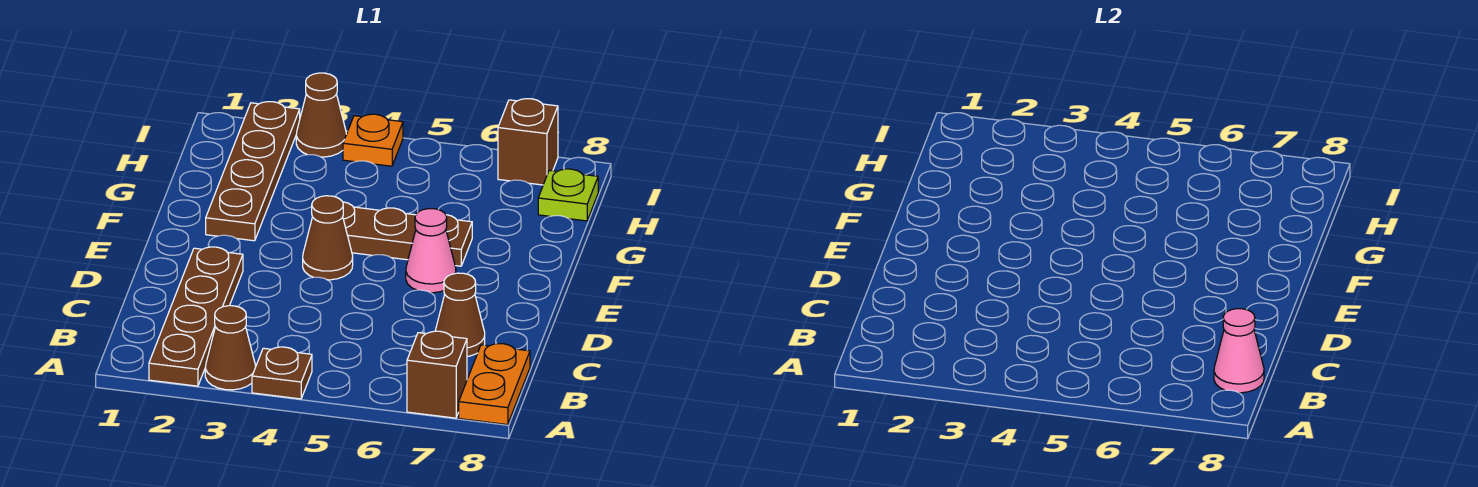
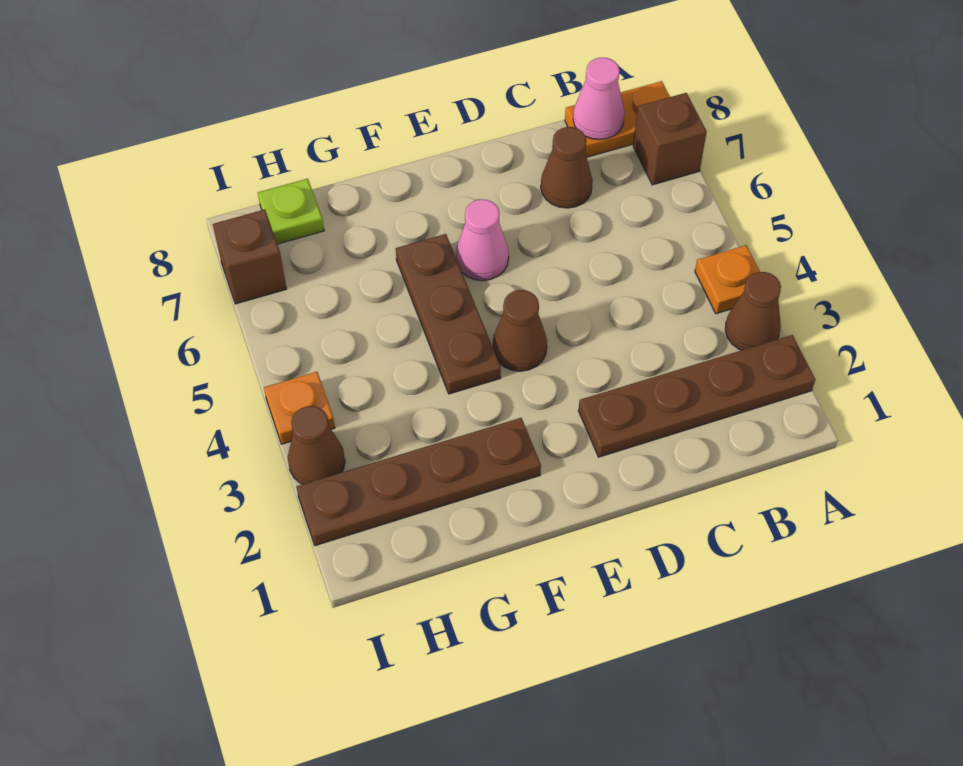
brown 1x1 plate [252,347,312,399] -> orange 1x1 plate [695,245,760,314]

